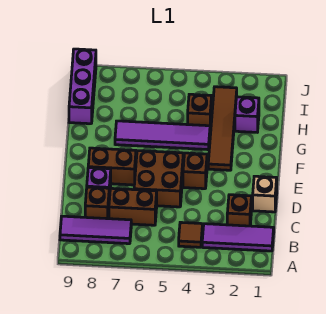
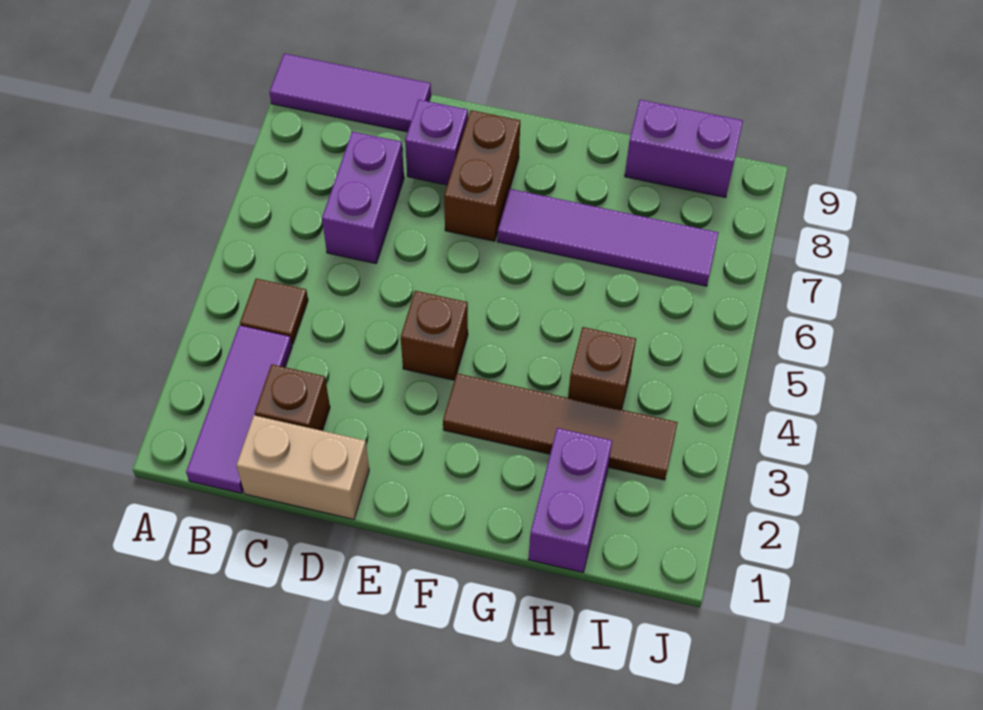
purple 1x3 tile [60,216,131,244] -> purple 1x3 tile turned to [269,54,431,132]
brown 1x2 brick [109,188,157,225] -> purple 1x2 brick [322,132,404,264]
brown 1x1 brick [85,187,109,219] -> none
tan 1x1 brick [253,176,277,212] -> tan 1x2 brick [236,415,369,519]
brown 2x2 brick [134,151,183,207] -> none
purple 1x4 tile [115,121,210,150] -> purple 1x4 tile turned to [497,189,718,286]
purple 1x1 brick [235,97,259,132] -> purple 1x2 brick [528,428,612,572]
purple 1x3 brick [69,49,96,124] -> purple 1x2 brick [625,100,743,198]

